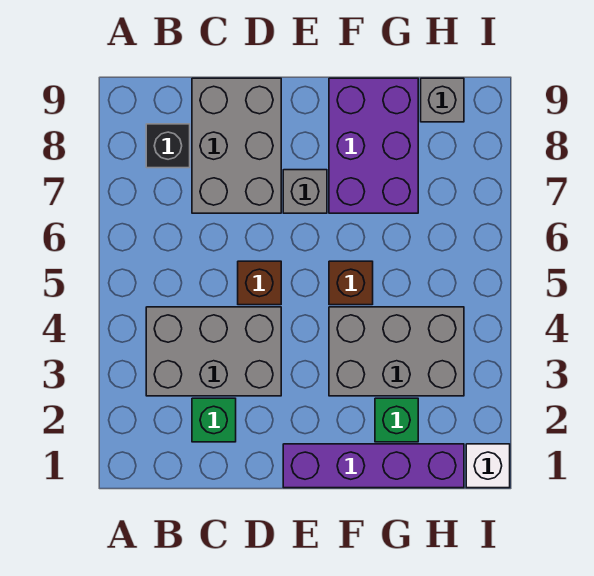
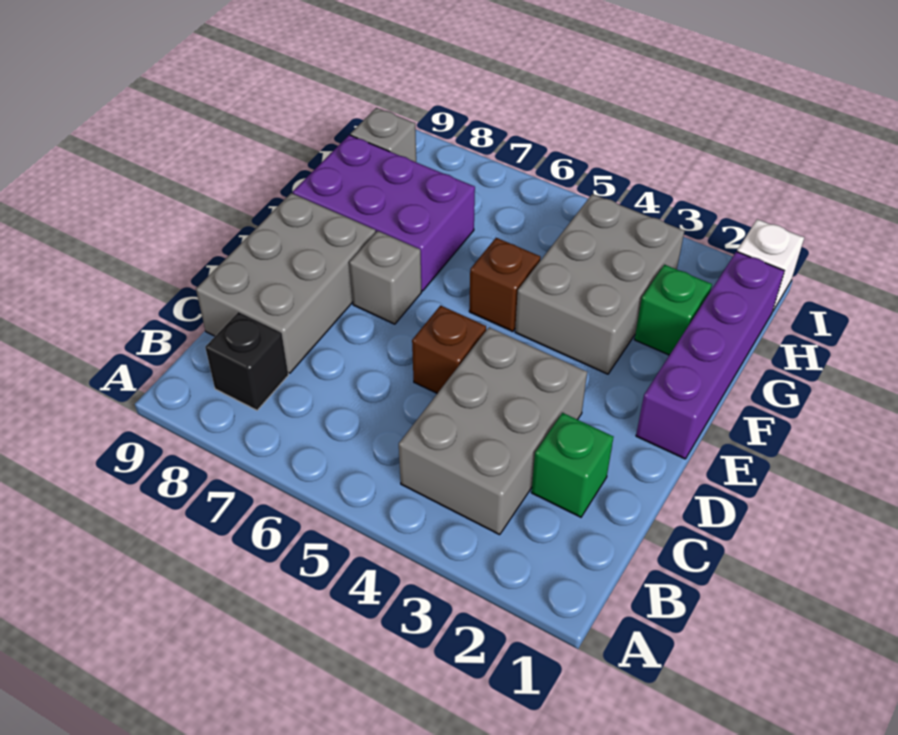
grey 2x3 brick [192,78,281,213] -> grey 2x3 brick turned to [196,193,376,373]

